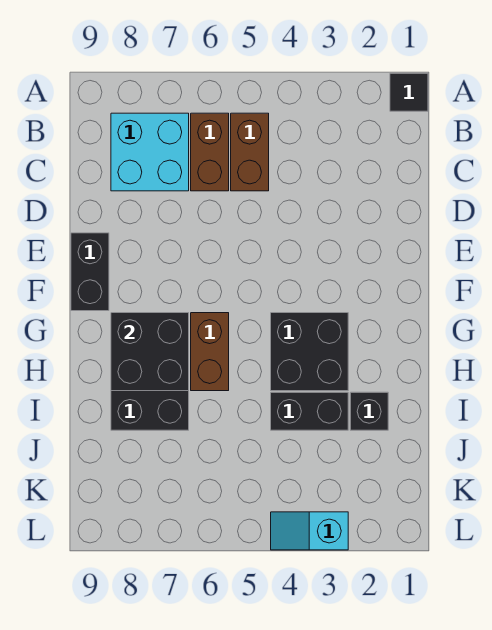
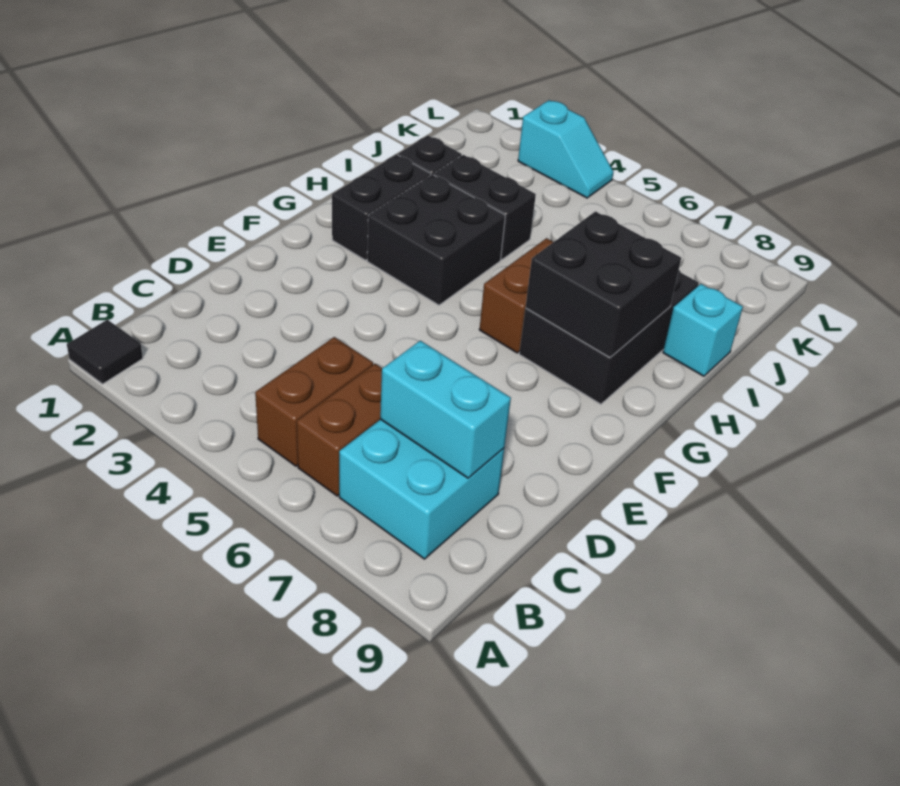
none -> cyan 1x2 brick [380,341,511,478]
black 1x2 brick [71,233,109,311] -> black 1x2 brick moved to [332,155,431,260]
none -> cyan 1x1 brick [663,284,743,376]

